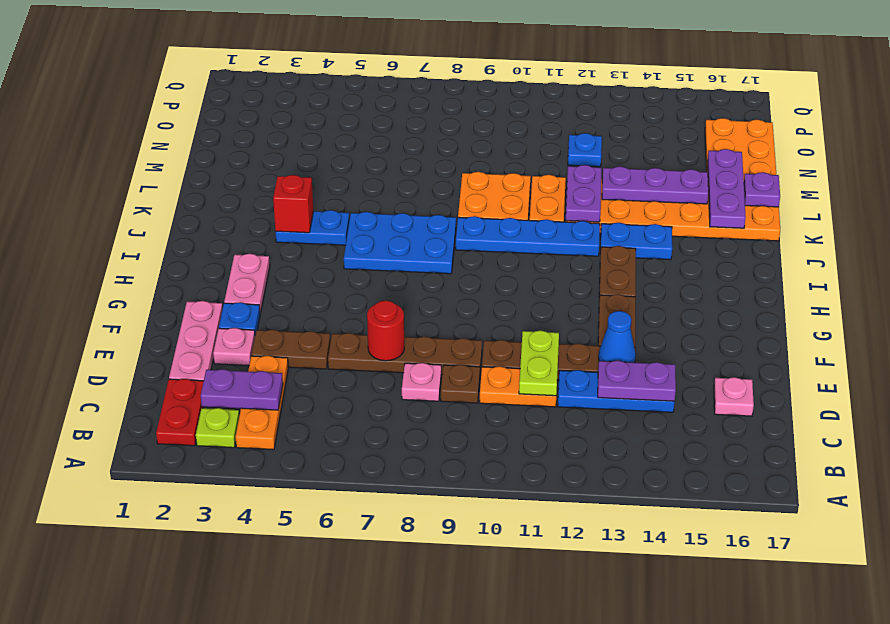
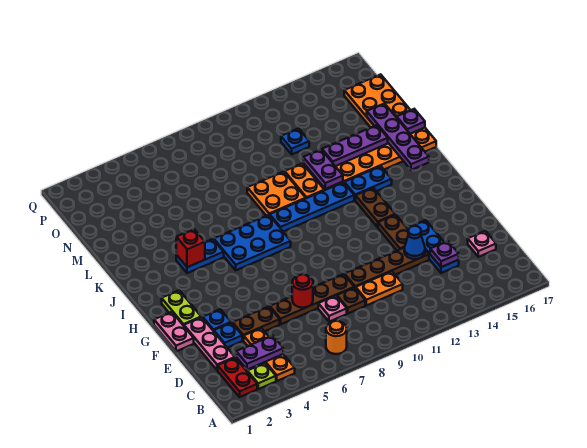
none -> orange 1x1 round brick [326,321,347,354]
lime 1x2 plate [519,330,559,396] -> lime 1x2 plate moved to [162,290,201,326]
blue 1x3 plate [558,370,674,412] -> blue 1x3 plate turned to [408,220,459,273]
purple 1x2 plate [598,360,676,401] -> purple 1x1 plate [430,241,459,267]
pink 1x1 plate [213,328,255,366] -> blue 1x1 plate [214,323,242,348]
pink 1x2 plate [224,254,270,314] -> pink 1x2 plate moved to [154,312,194,351]
purple 1x3 plate [707,149,746,228] -> purple 1x4 plate [367,104,429,170]

